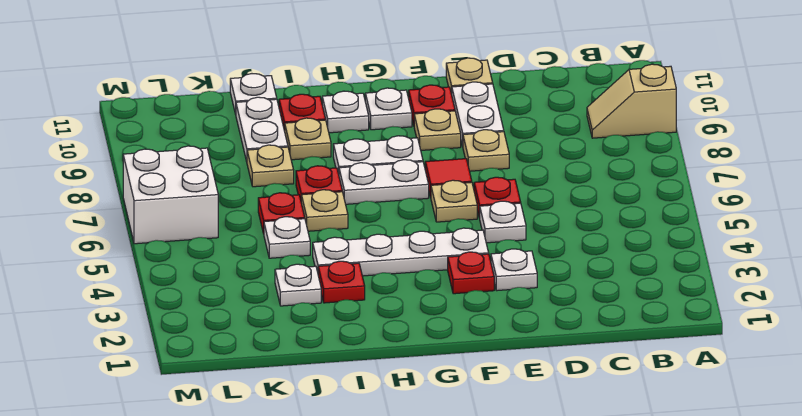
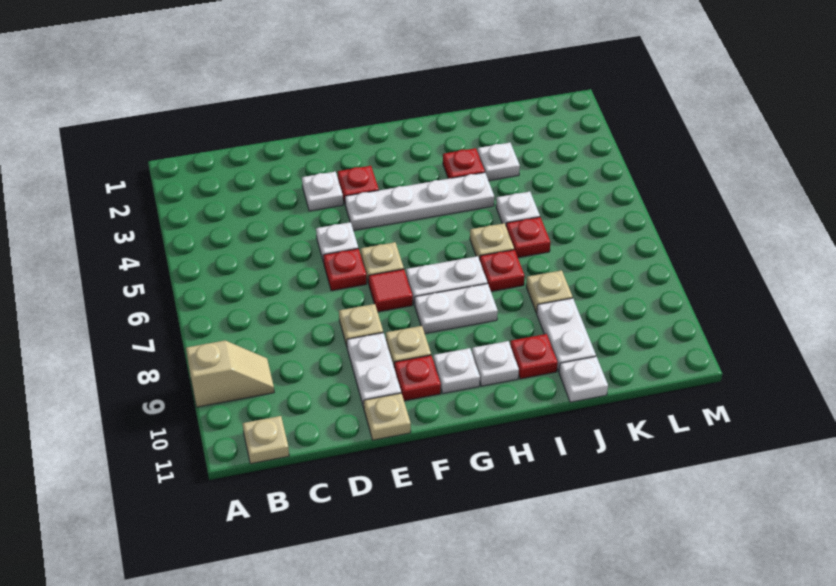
tan 1x1 plate [285,118,331,160] -> tan 1x1 plate moved to [242,416,289,464]
white 2x2 brick [123,146,218,244] -> none

